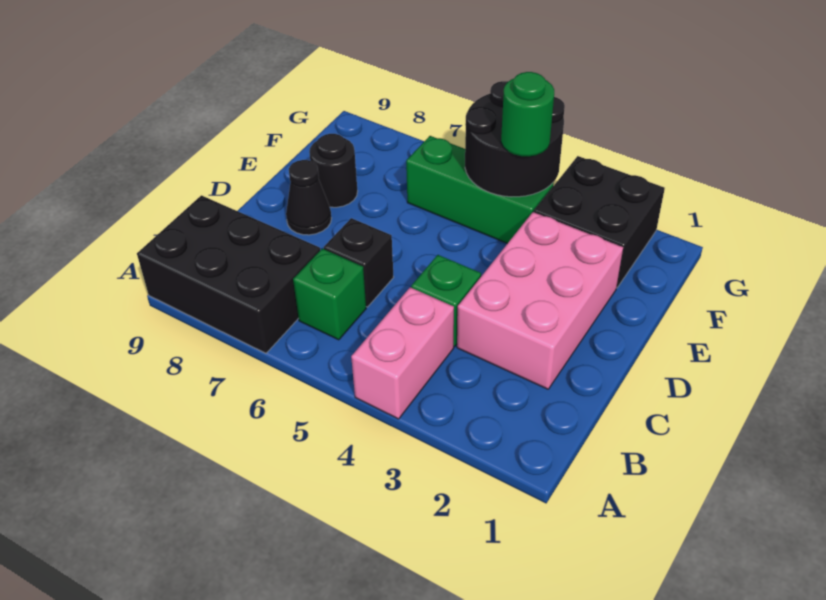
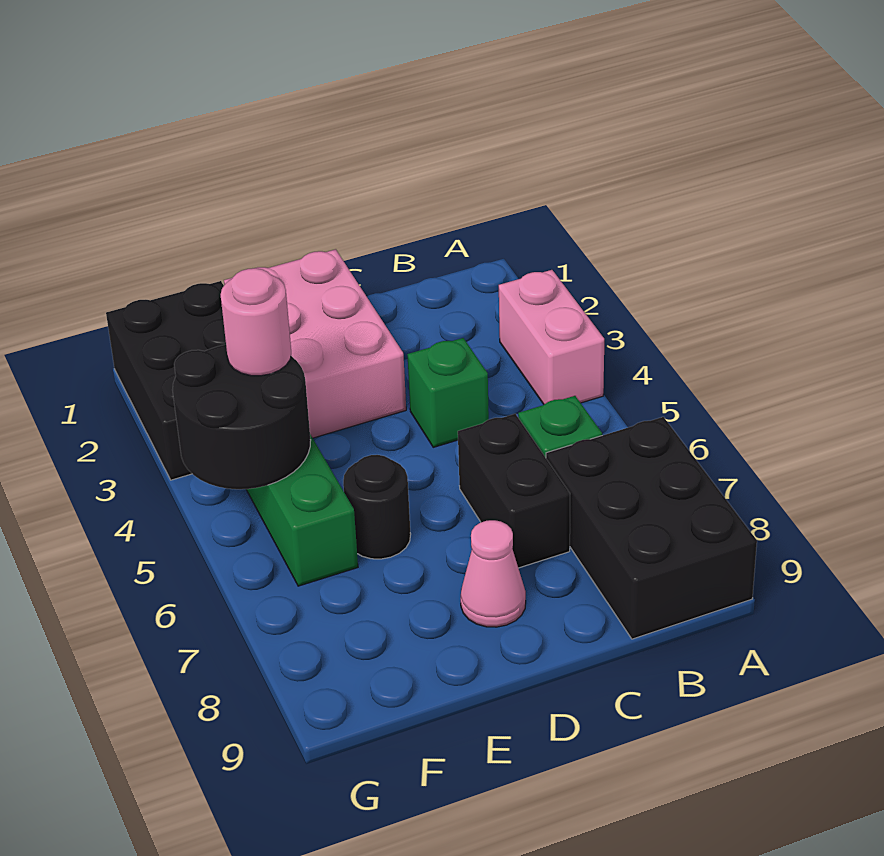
pink 1x2 brick [351,287,454,419] -> pink 1x2 brick turned to [499,270,604,404]
pink 2x3 brick [457,212,623,389] -> pink 2x3 brick turned to [224,249,406,438]
black 1x1 brick [324,218,394,307] -> black 1x2 brick [458,414,570,568]
black 1x1 cone [286,160,331,235] -> pink 1x1 cone [461,520,526,627]
black 1x1 round brick [309,134,358,207] -> black 1x1 round brick moved to [343,455,411,559]
black 2x2 brick [534,156,665,288] -> black 2x3 brick [106,281,226,480]
green 1x1 round brick [501,72,554,157] -> pink 1x1 round brick [220,268,291,376]

